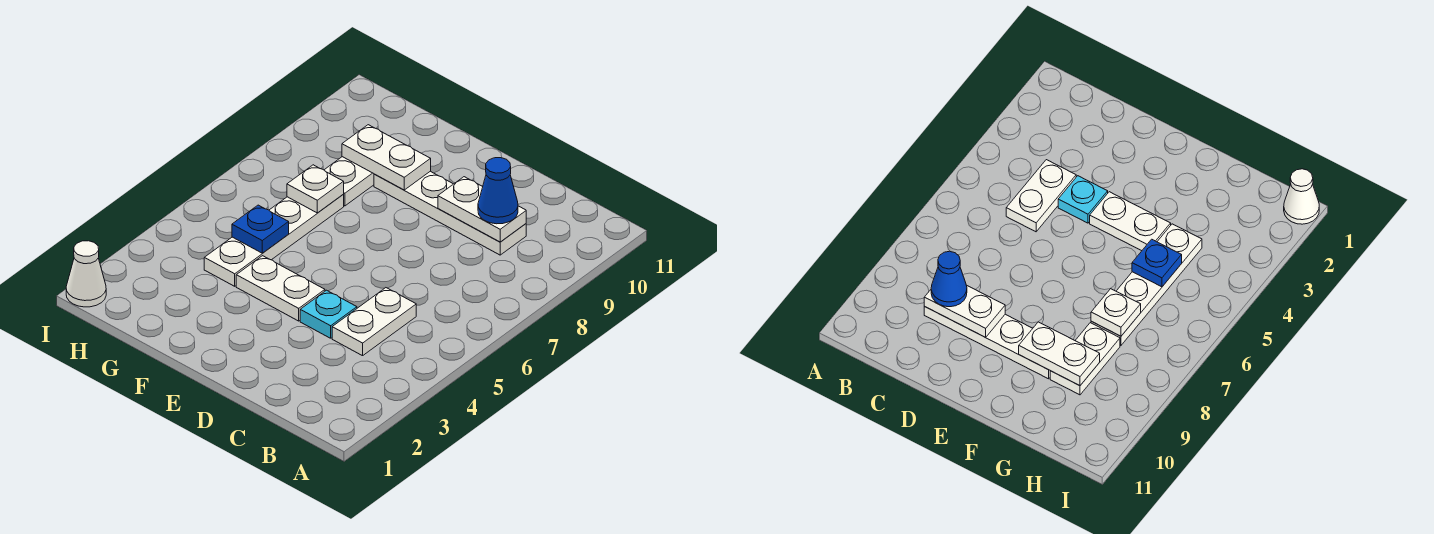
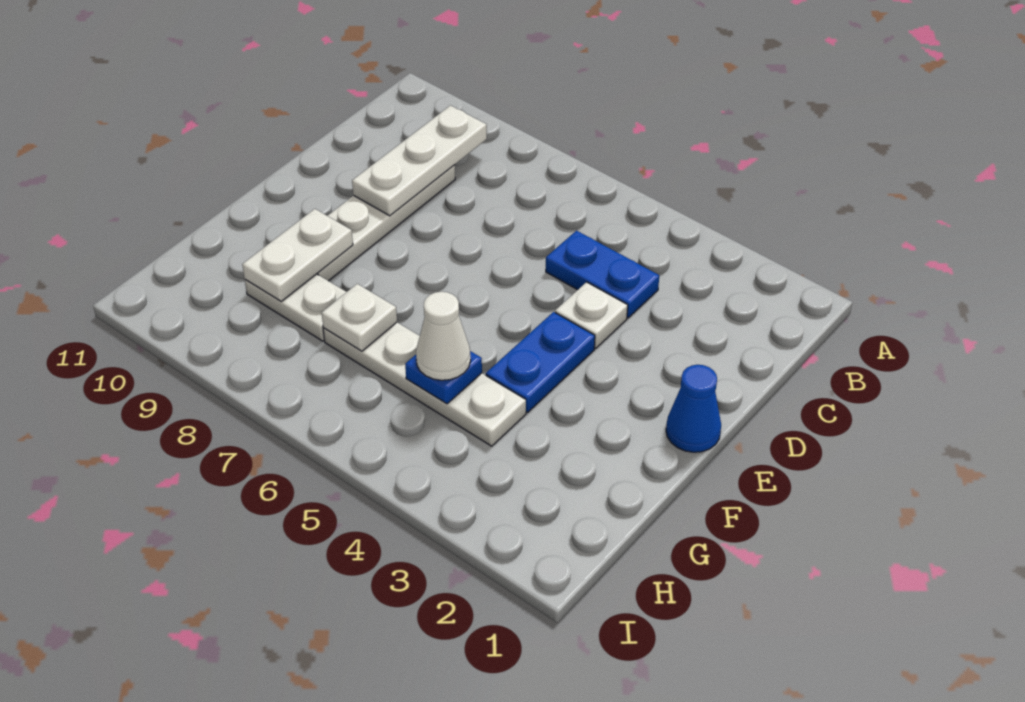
white 1x2 plate [332,288,416,356] -> blue 1x2 plate [546,231,659,318]
white 1x2 plate [438,177,526,242] -> white 1x3 plate [352,105,487,216]
blue 1x1 cone [478,158,518,224] -> blue 1x1 cone moved to [666,365,721,452]
cyan 1x1 plate [300,290,357,338] -> white 1x1 plate [555,282,628,348]
white 1x2 plate [236,256,325,321] -> blue 1x2 plate [486,312,595,412]
white 1x1 cone [66,241,106,307] -> white 1x1 cone moved to [416,292,471,380]

